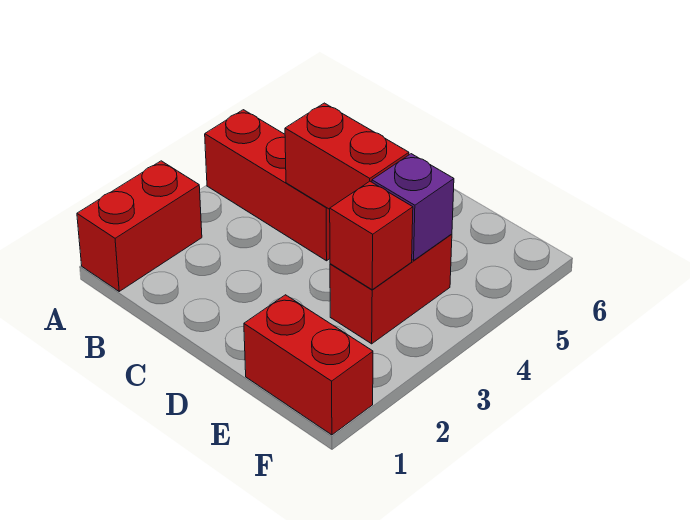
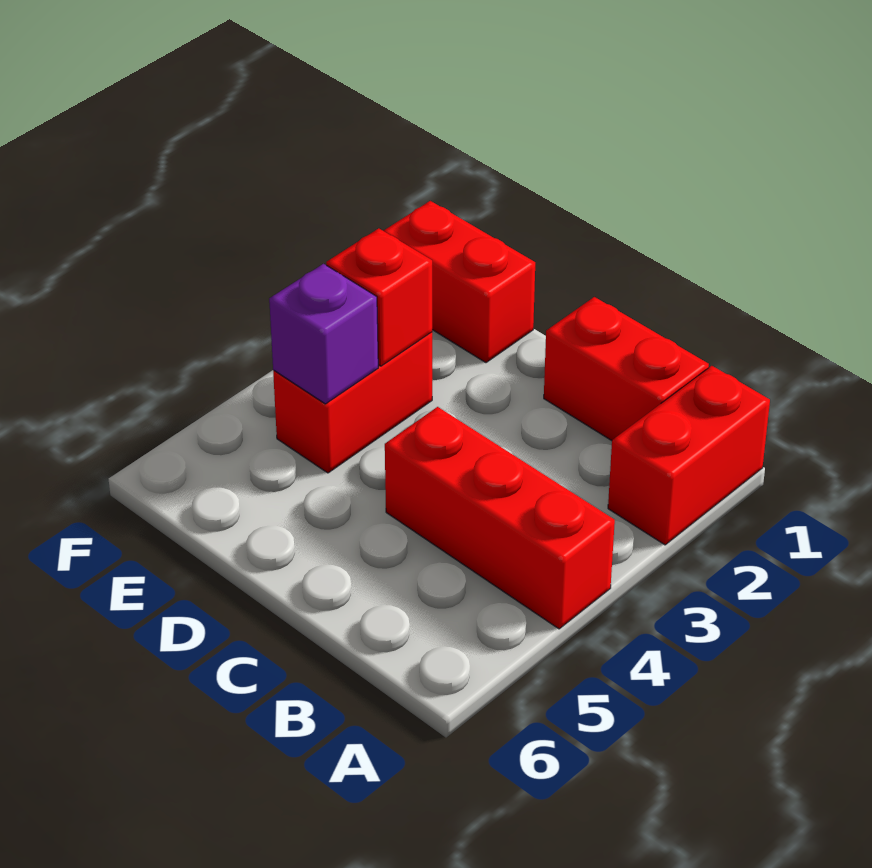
red 1x2 brick [285,103,409,209] -> red 1x2 brick moved to [544,297,709,441]

